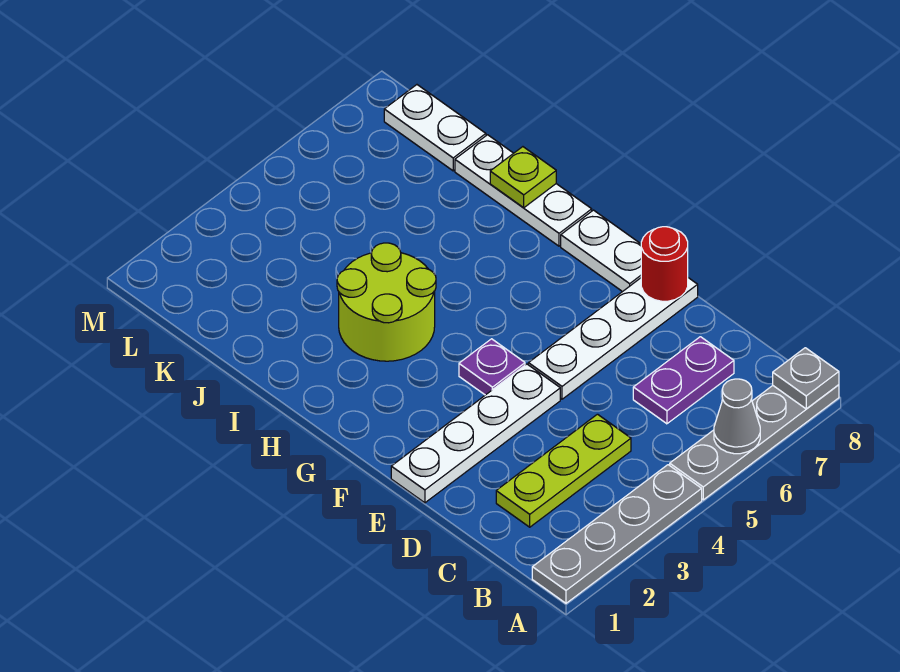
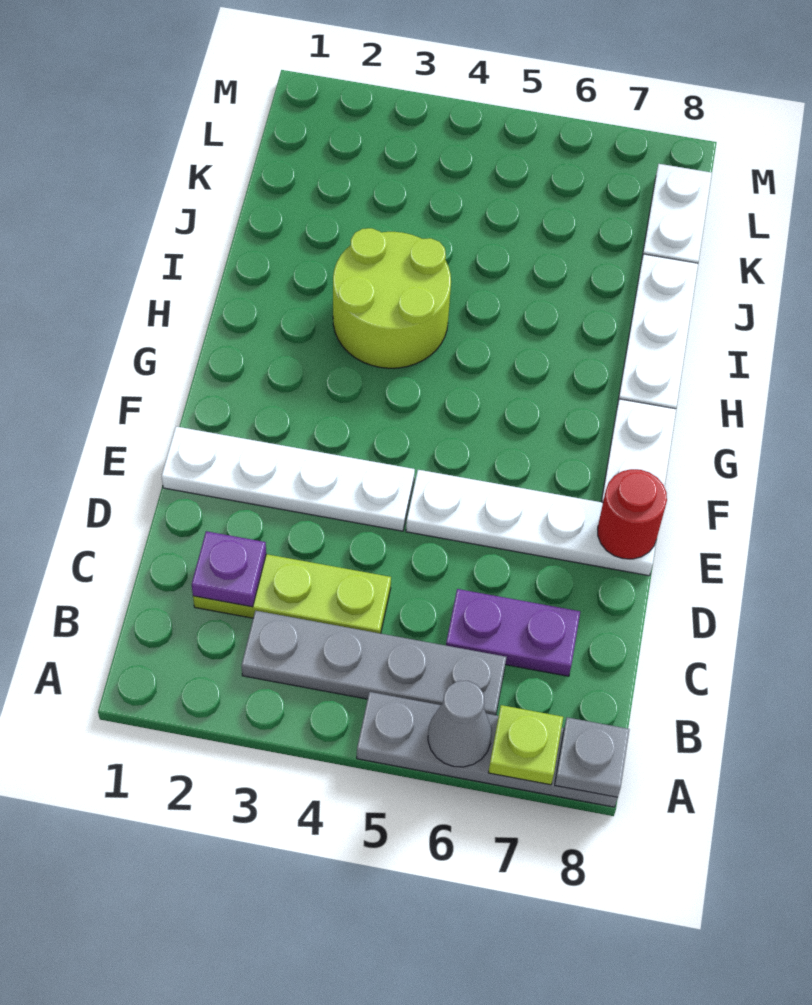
grey 1x4 plate [532,465,702,603] -> grey 1x4 plate moved to [241,611,506,715]
purple 1x1 plate [459,339,525,395] -> purple 1x1 plate moved to [192,531,266,607]
lime 1x1 plate [490,147,556,208] -> lime 1x1 plate moved to [488,705,563,785]

